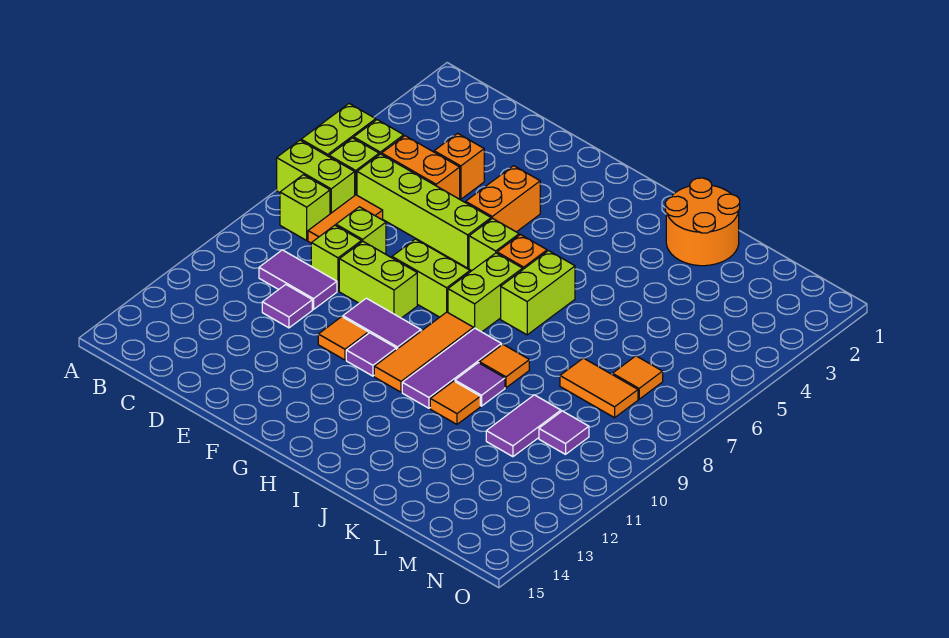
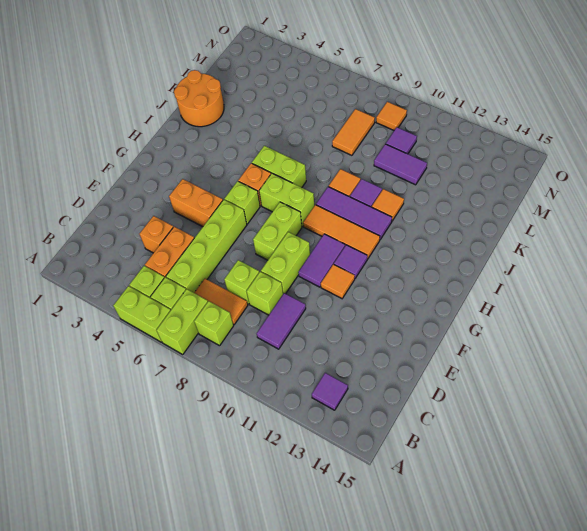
purple 1x1 tile [262,285,312,328] -> purple 1x1 tile moved to [312,373,348,410]
orange 1x1 tile [613,356,663,399] -> orange 1x1 tile moved to [376,102,407,130]

